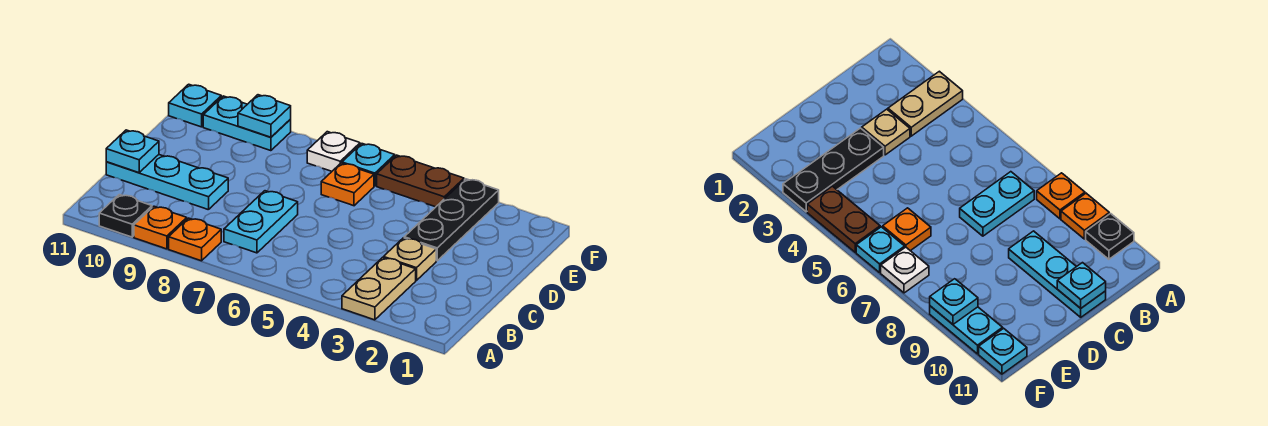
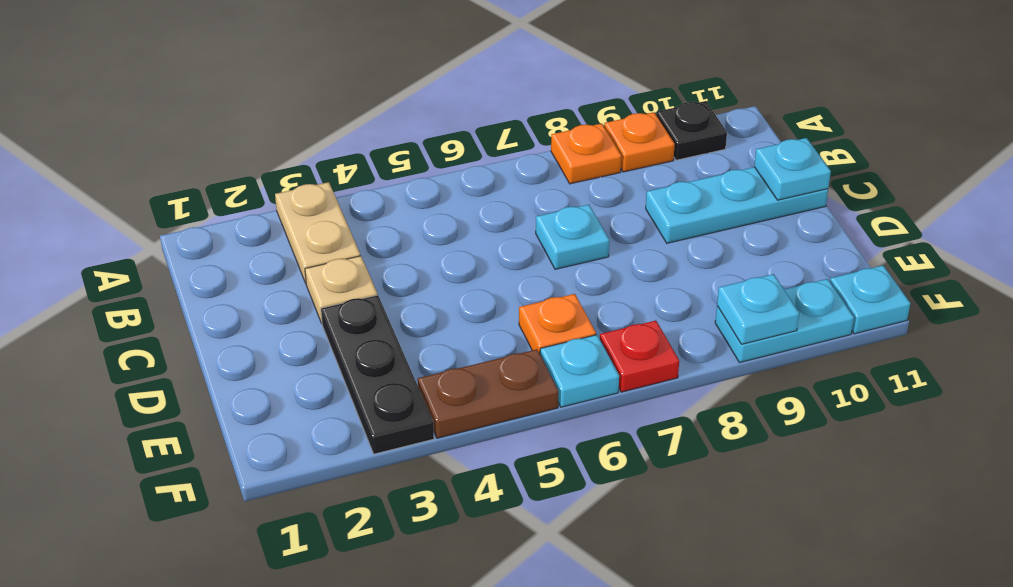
cyan 1x2 plate [224,191,298,253] -> cyan 1x1 plate [536,205,609,269]
white 1x1 plate [307,132,360,171] -> red 1x1 plate [600,321,679,392]

